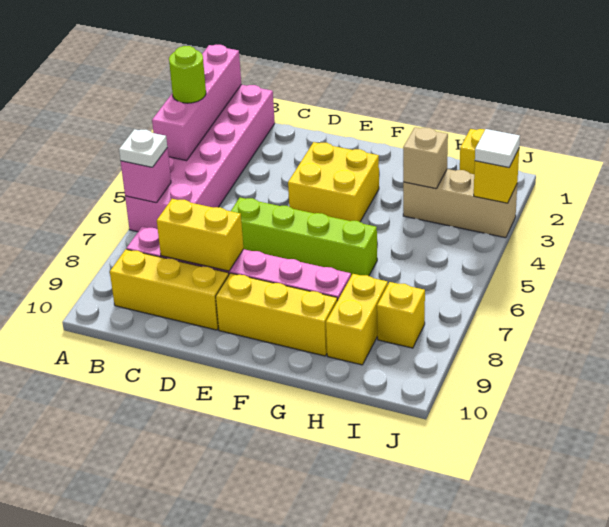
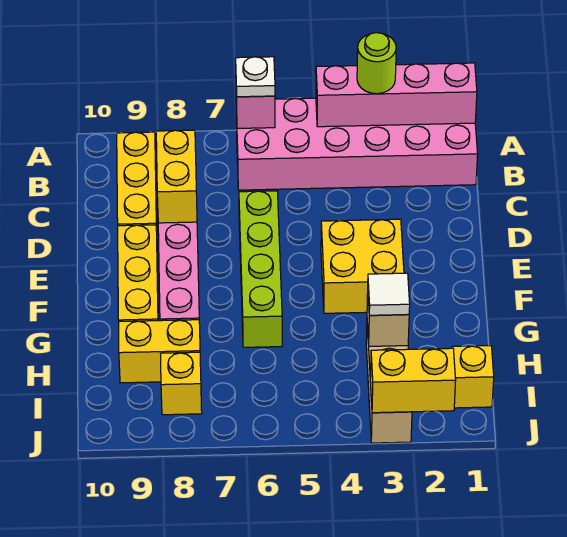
yellow 1x1 brick [474,149,519,203] -> yellow 1x2 brick [370,348,456,413]
white 1x1 tile [475,129,520,168] -> white 1x1 tile moved to [368,273,410,315]

